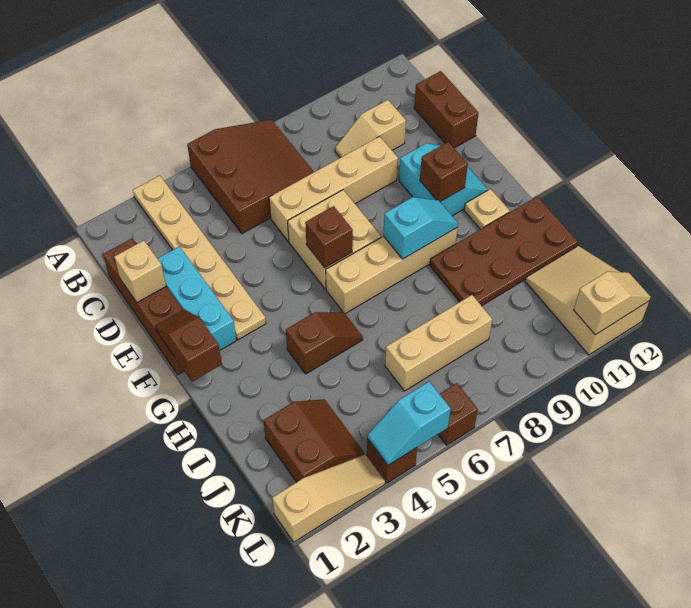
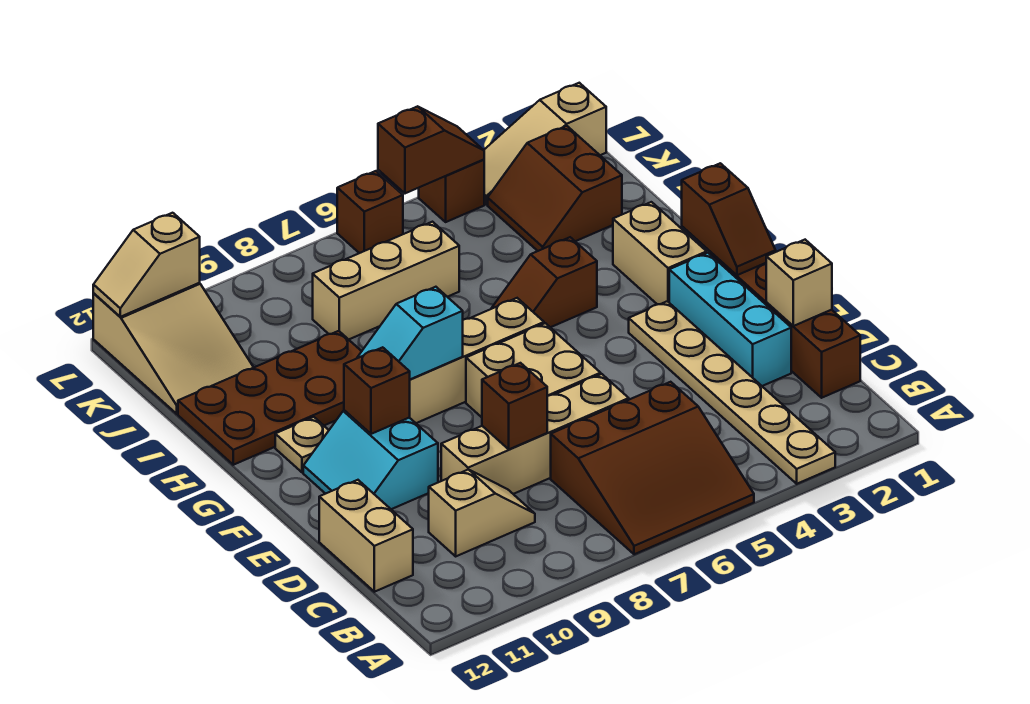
brown 3x3 slope [187,120,314,234] -> brown 3x3 slope turned to [551,382,754,554]
brown 1x2 brick [414,71,478,148] -> tan 1x2 brick [319,480,413,592]
brown 1x1 brick [305,206,353,268] -> brown 1x1 brick moved to [482,363,547,449]
none -> tan 1x2 brick [613,202,707,305]
cyan 1x2 slope [367,382,451,465] -> brown 1x2 slope [378,106,484,193]

